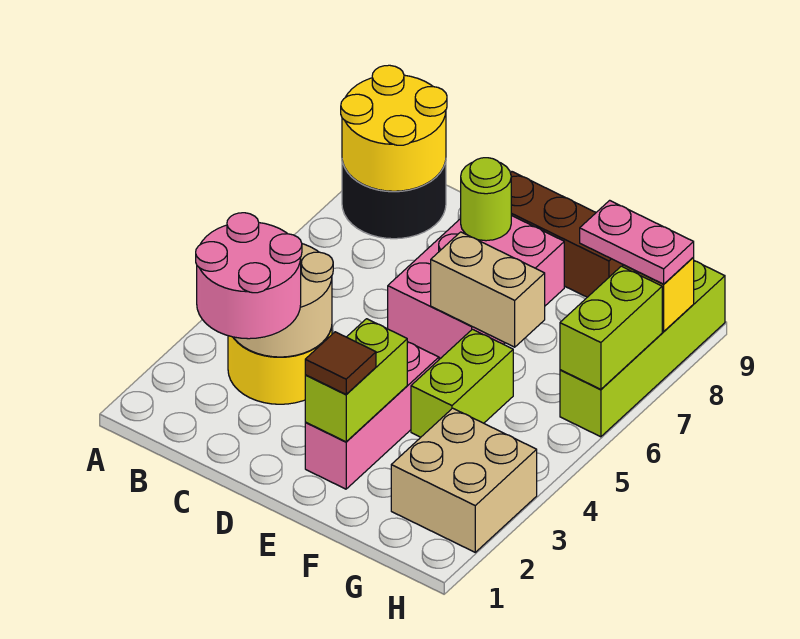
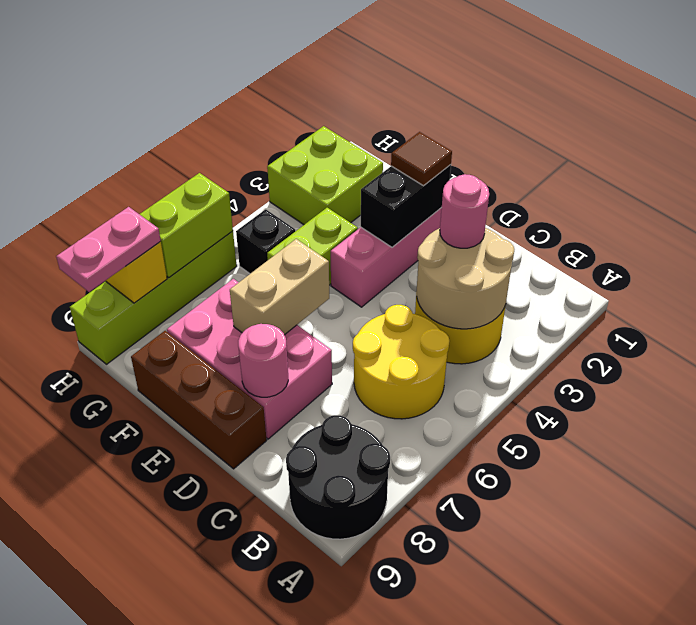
yellow 2x2 round brick [341,65,447,191] -> yellow 2x2 round brick moved to [353,305,450,419]
pink 2x2 round brick [196,213,302,339] -> pink 1x1 round brick [440,174,489,248]
pink 2x3 brick [388,215,564,358] -> pink 2x3 brick turned to [167,279,332,439]
lime 1x1 round brick [461,158,511,241] -> pink 1x1 round brick [238,324,288,397]
lime 1x2 brick [305,319,407,442] -> black 1x2 brick [361,165,451,247]
tan 1x2 brick [431,232,545,347] -> tan 1x2 brick turned to [230,239,329,335]
tan 2x2 brick [391,408,537,552] -> lime 2x2 brick [267,126,383,225]
none -> black 1x1 brick [236,209,295,274]
pink 1x2 plate [580,200,694,284] -> pink 1x2 plate turned to [56,207,161,292]

